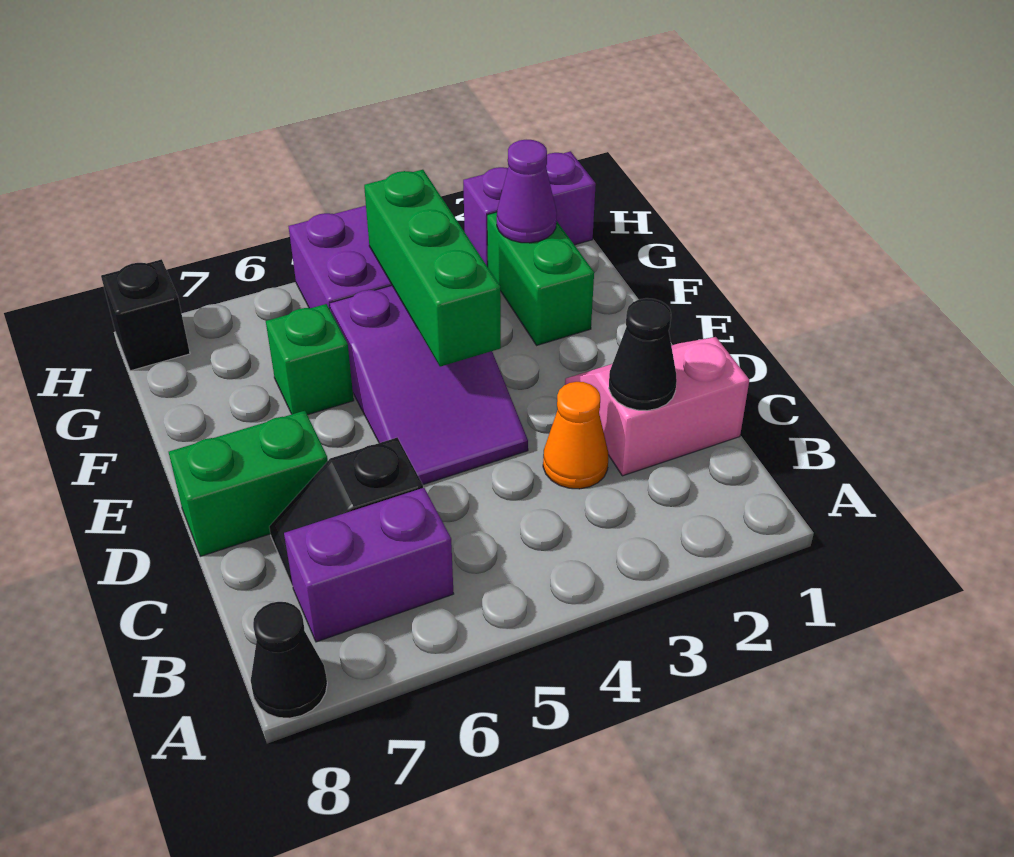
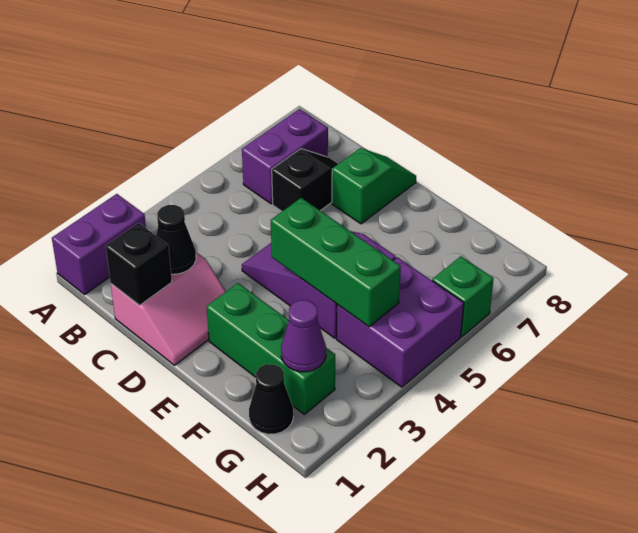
black 1x1 cone [251,602,327,718] -> black 1x1 cone moved to [249,364,293,434]
orange 1x1 cone [543,382,608,489] -> none
green 1x2 brick [169,411,328,556] -> green 1x2 slope [332,148,416,224]
green 1x2 brick [487,212,594,345] -> green 1x3 brick [207,283,335,414]
green 1x1 brick [266,304,354,415] -> green 1x1 brick moved to [432,256,494,336]
purple 1x2 brick [463,151,596,267] -> purple 1x2 brick moved to [52,194,146,294]
black 1x1 brick [101,259,190,371] -> black 1x1 brick moved to [106,223,172,305]

